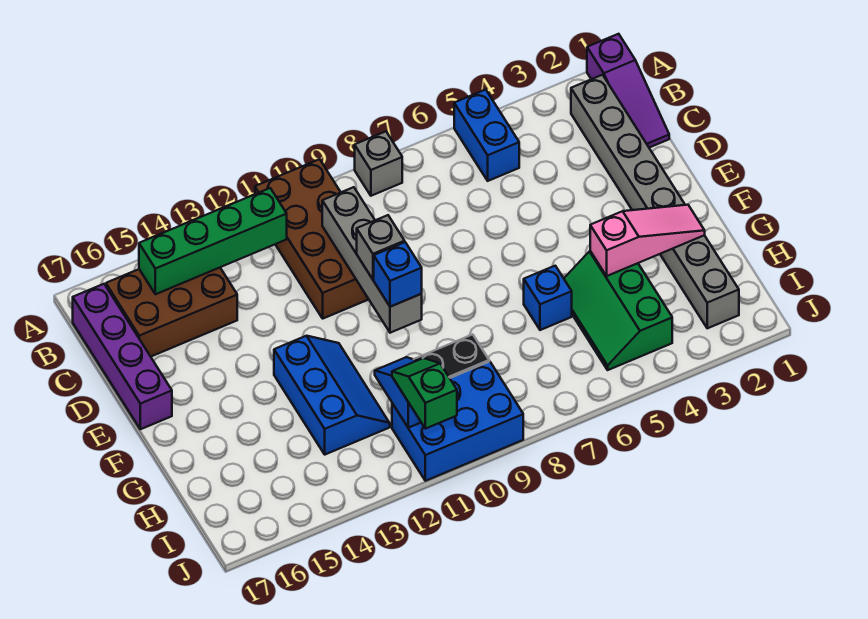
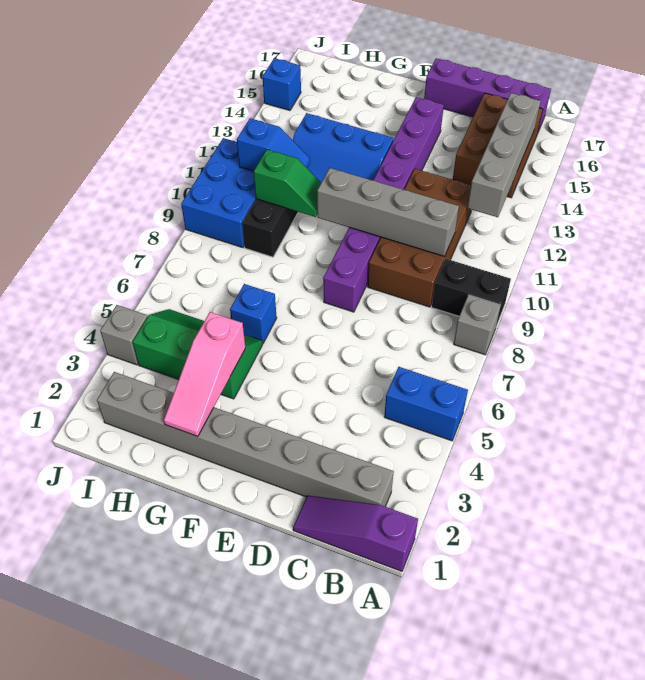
none -> black 1x2 brick [432,259,511,326]
brown 2x4 brick [255,159,369,319] -> brown 2x4 brick turned to [368,169,471,307]
green 1x4 brick [139,188,287,294] -> grey 1x4 brick [468,93,540,217]
none -> purple 1x8 brick [323,97,444,312]
grey 1x1 brick [357,215,405,280] -> grey 1x1 brick moved to [100,305,147,365]
blue 1x1 brick [374,242,422,307] -> blue 1x1 brick moved to [263,58,301,110]
green 1x2 slope [392,358,457,429] -> green 1x2 slope moved to [254,149,321,217]

